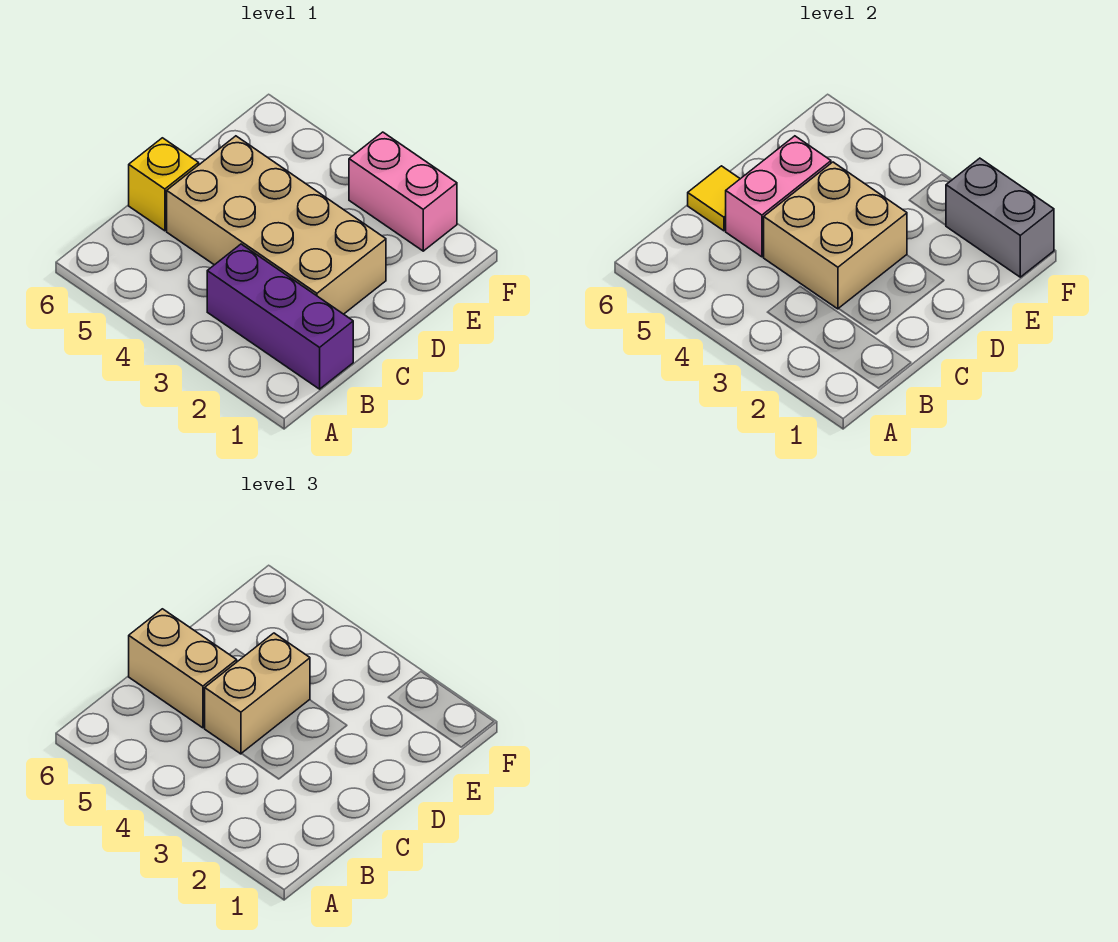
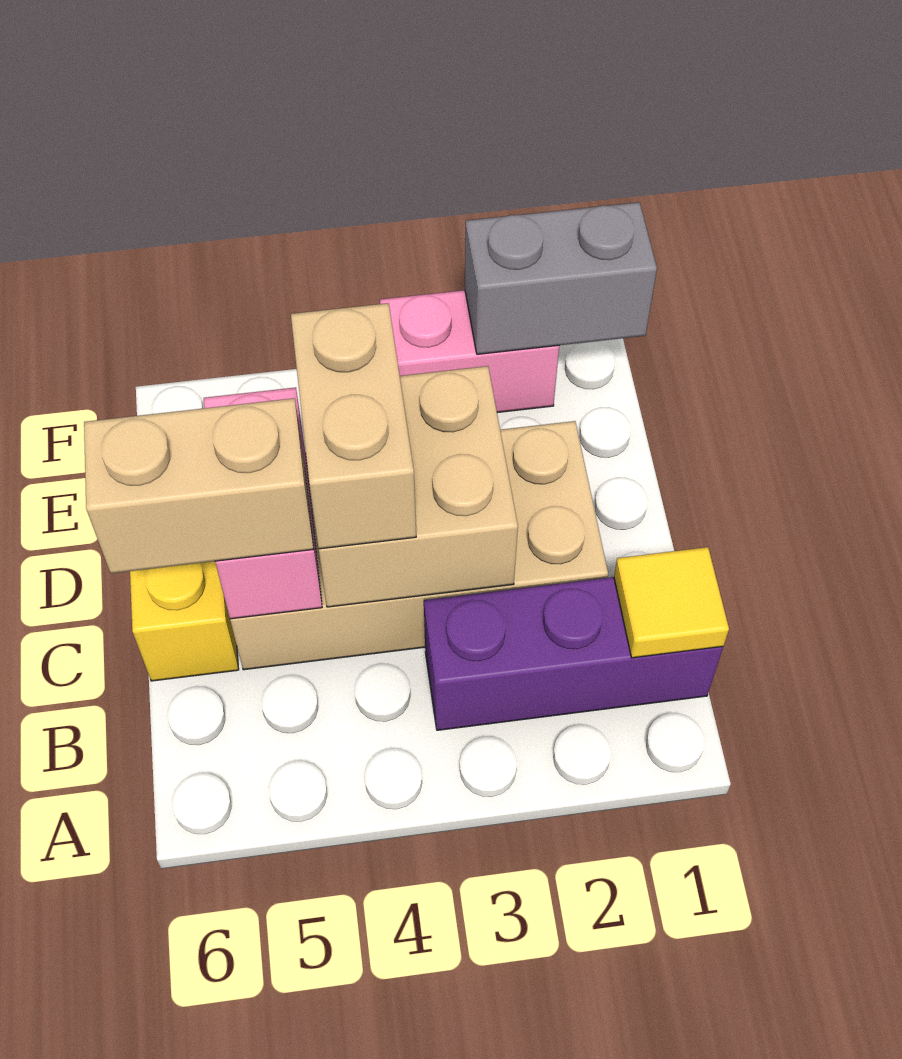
yellow 1x1 tile [688,166,740,231] -> yellow 1x1 tile moved to [614,547,729,658]

